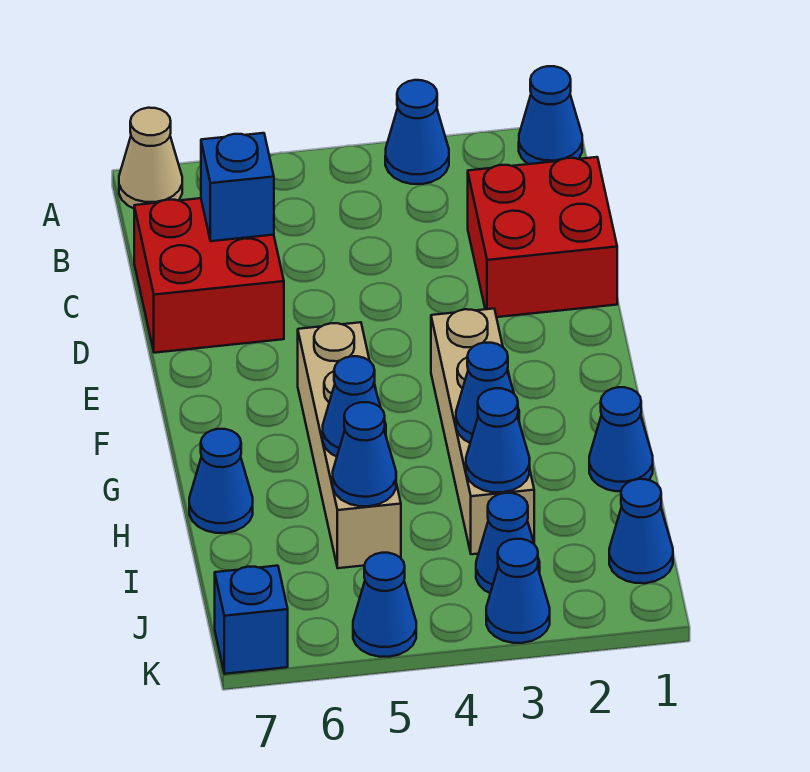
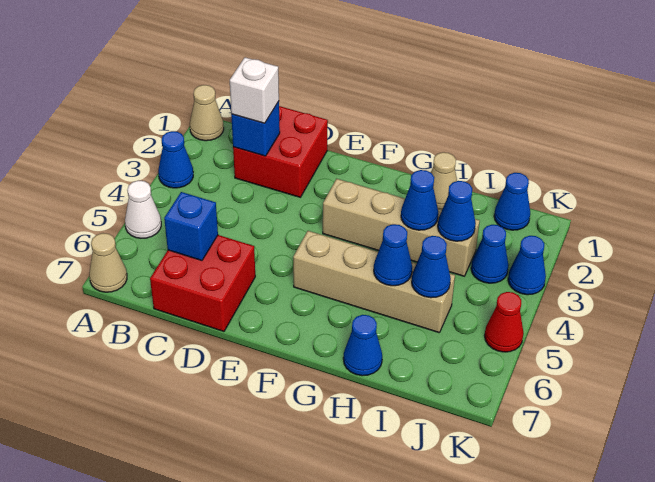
blue 1x1 cone [519,66,582,164] -> tan 1x1 cone [190,85,224,141]
none -> white 1x1 cone [125,181,161,238]
none -> white 1x1 brick [230,57,279,123]
blue 1x1 cone [589,387,653,491] -> tan 1x1 cone [431,152,457,209]
blue 1x1 cone [353,553,416,657] -> red 1x1 cone [485,292,524,352]
blue 1x1 brick [215,566,288,674] -> blue 1x1 brick moved to [231,101,280,156]

